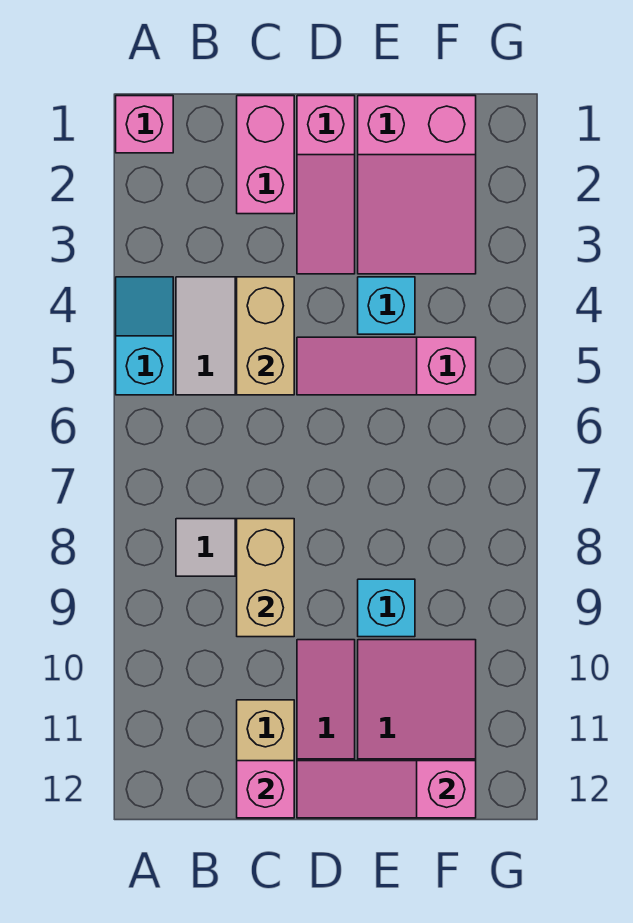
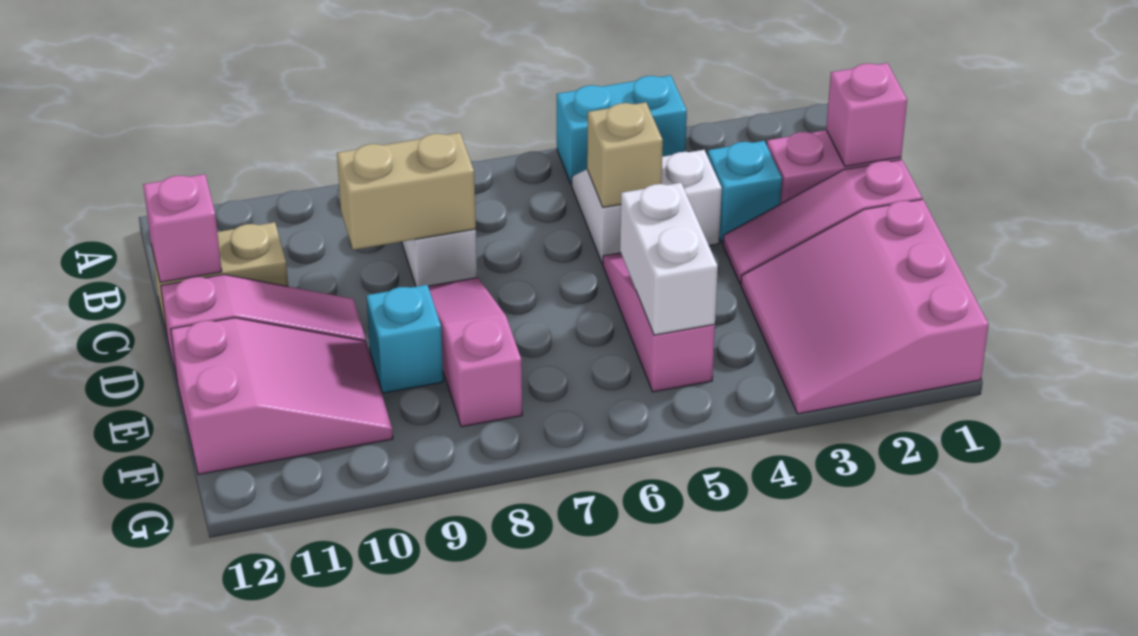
pink 1x1 brick [116,96,173,153] -> pink 1x1 brick moved to [826,63,907,167]
cyan 1x2 slope [116,277,173,395] -> cyan 1x2 brick [557,75,687,185]
tan 1x2 brick [237,277,294,395] -> tan 1x1 brick [587,102,663,207]
pink 1x3 slope [297,761,476,818] -> pink 1x3 slope moved to [428,277,522,427]
pink 2x3 slope [358,96,476,274] -> pink 3x3 slope [741,199,989,414]
cyan 1x1 brick [358,277,415,334] -> cyan 1x1 brick moved to [708,141,782,243]
none -> white 1x2 brick [620,183,718,335]

